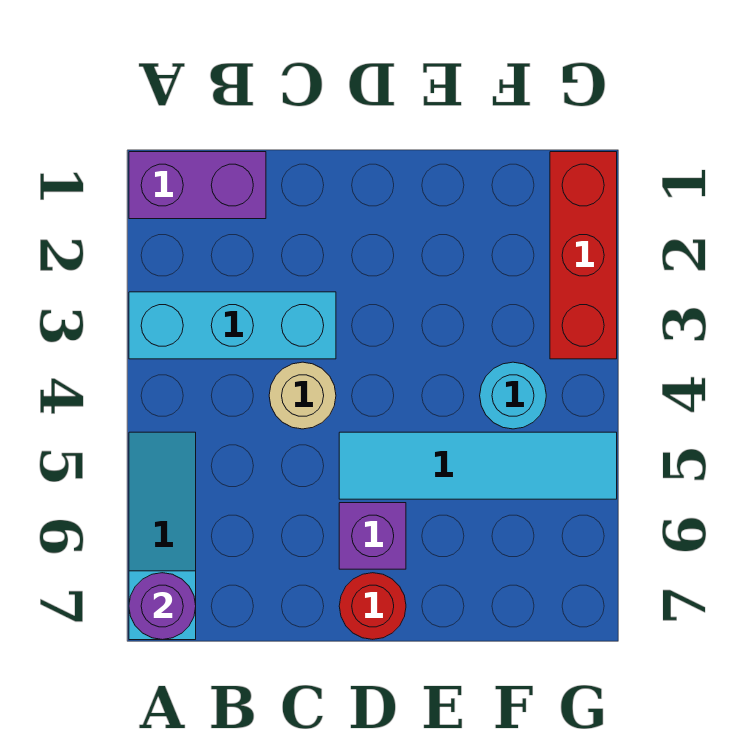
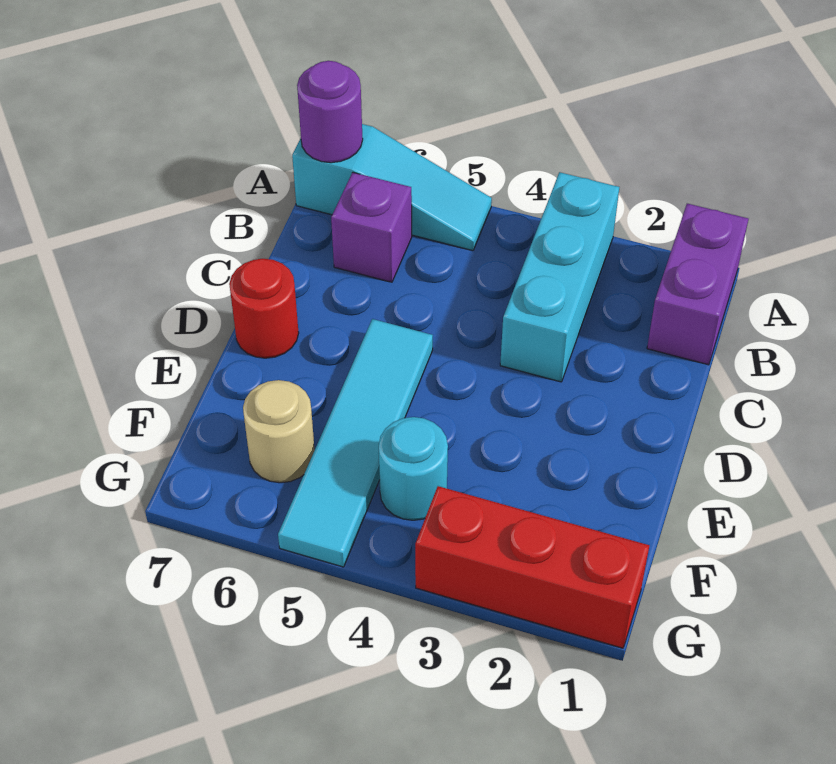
tan 1x1 round brick [269,362,336,429] -> tan 1x1 round brick moved to [243,380,315,483]
purple 1x1 brick [339,503,406,569] -> purple 1x1 brick moved to [331,172,412,282]

